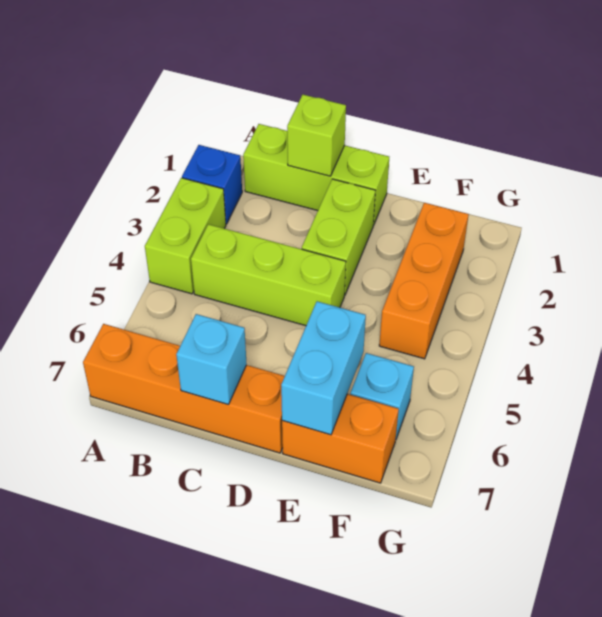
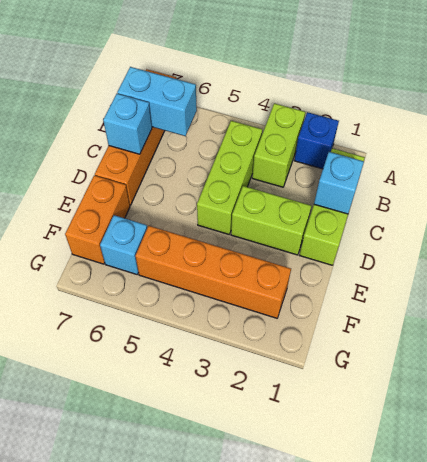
lime 1x2 brick [145,178,226,294] -> lime 1x2 brick turned to [252,103,305,187]
lime 1x1 brick [287,95,346,176] -> cyan 1x1 brick [314,152,364,214]
cyan 1x2 brick [281,301,366,435] -> cyan 1x2 brick moved to [117,67,197,136]
orange 1x3 brick [379,203,469,359] -> orange 1x4 brick [135,226,291,318]

